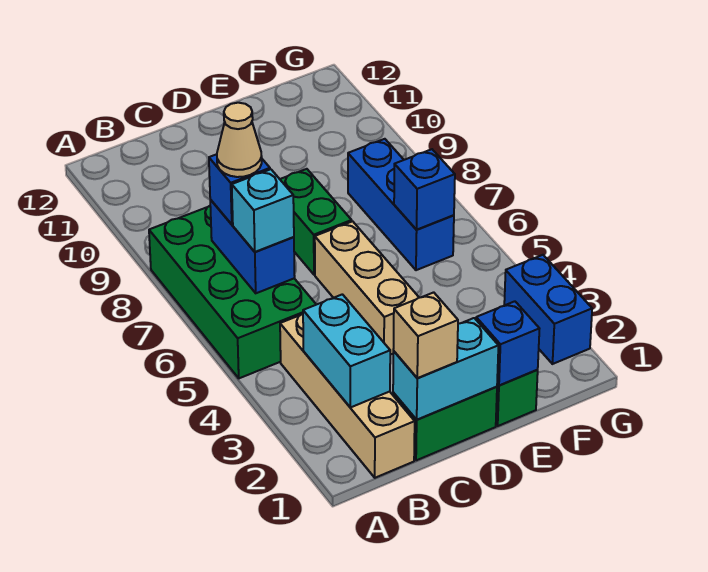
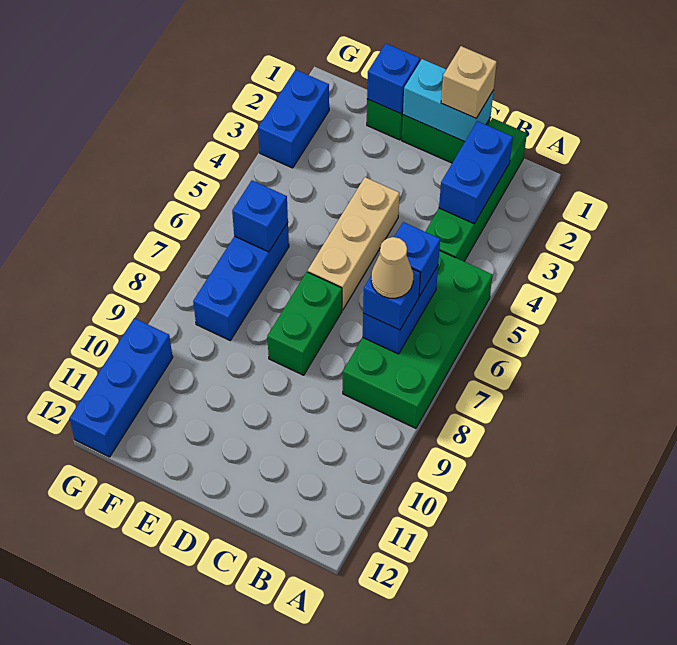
tan 1x4 brick [280,314,415,478] -> green 1x4 brick [425,118,527,261]
cyan 1x2 brick [303,294,390,407] -> blue 1x2 brick [439,121,513,223]
cyan 1x1 brick [232,169,294,252] -> blue 1x1 brick [394,222,440,296]
none -> blue 1x3 brick [69,318,173,457]

